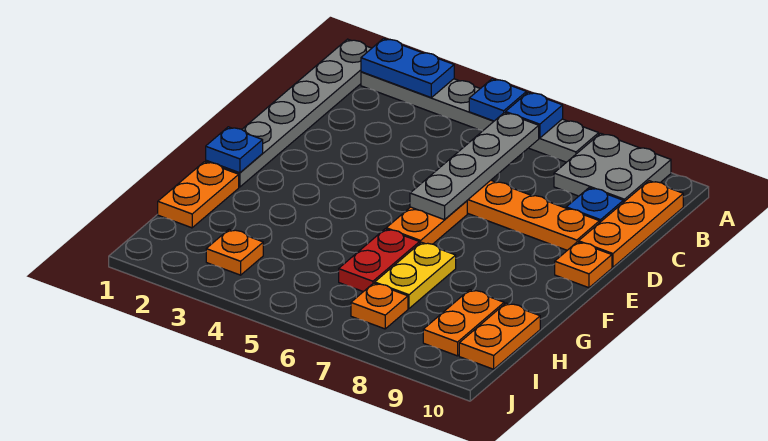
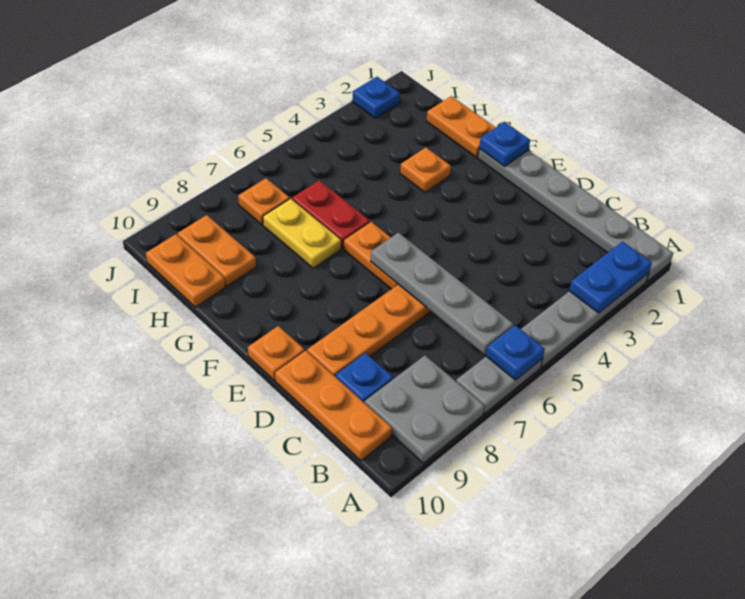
blue 1x1 plate [469,79,526,121] -> blue 1x1 plate moved to [352,77,400,118]
orange 1x1 plate [206,229,263,275] -> orange 1x1 plate moved to [400,148,451,192]

